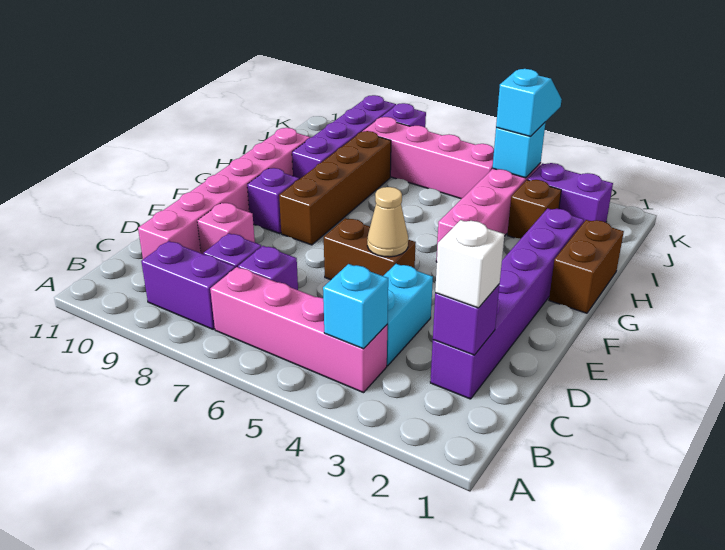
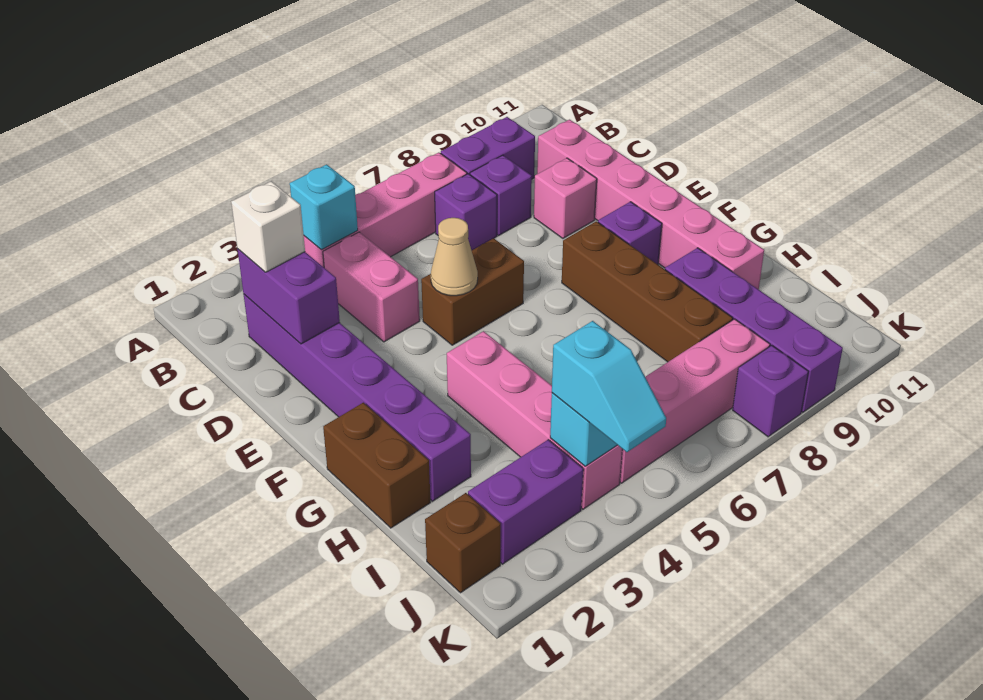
purple 1x1 brick [433,285,499,355] -> purple 1x2 brick [238,249,340,344]
cyan 1x2 brick [384,264,433,366] -> pink 1x2 brick [323,232,420,342]
brown 1x1 brick [507,180,561,239] -> brown 1x1 brick moved to [425,493,501,593]

